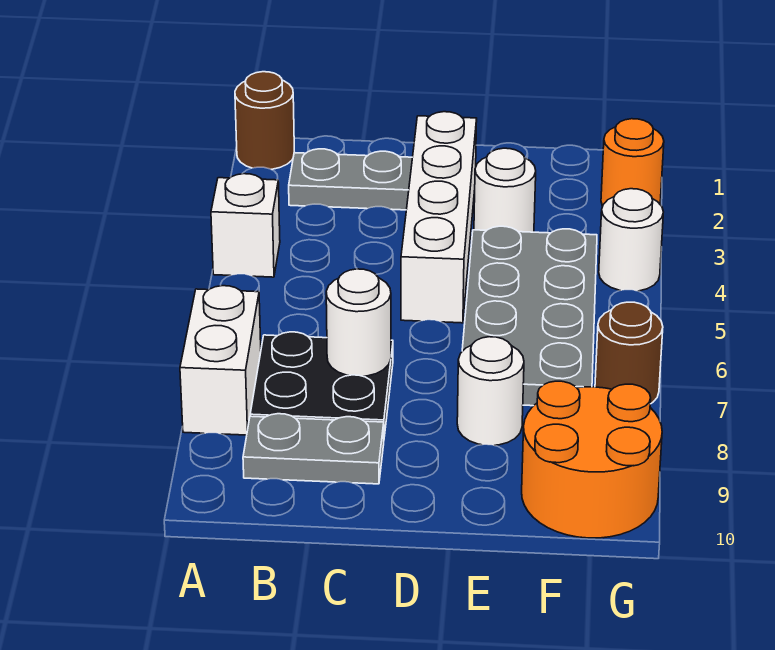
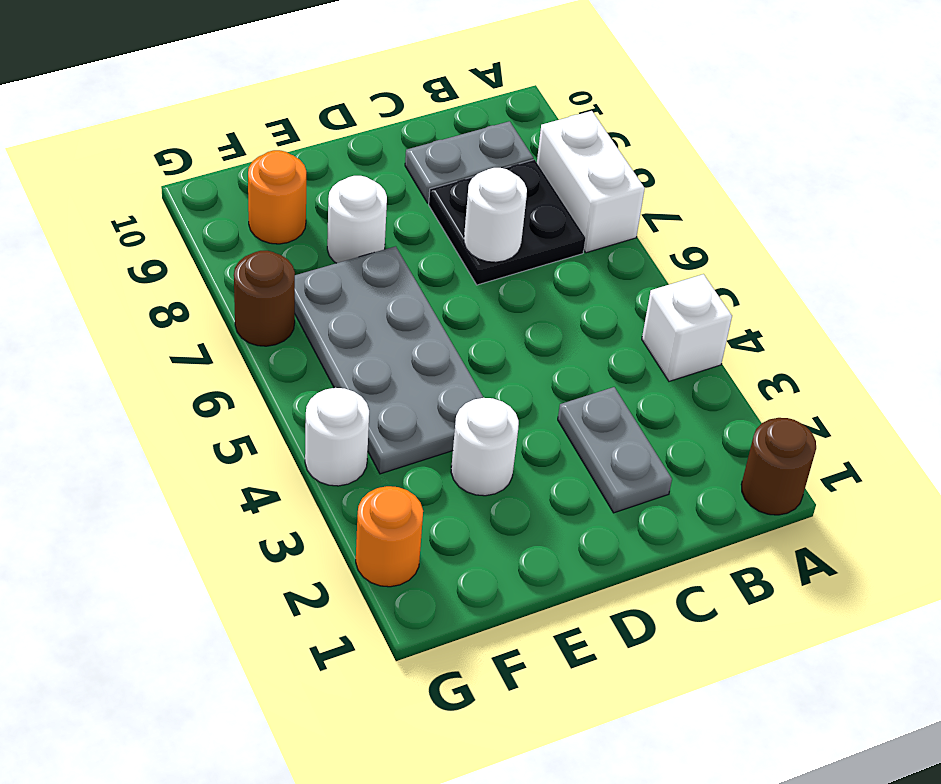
grey 1x2 plate [289,149,412,210] -> grey 1x2 plate turned to [558,387,672,513]
white 1x4 brick [401,112,477,323] -> none
orange 2x2 round brick [522,381,662,538] -> orange 1x1 round brick [248,150,306,244]

